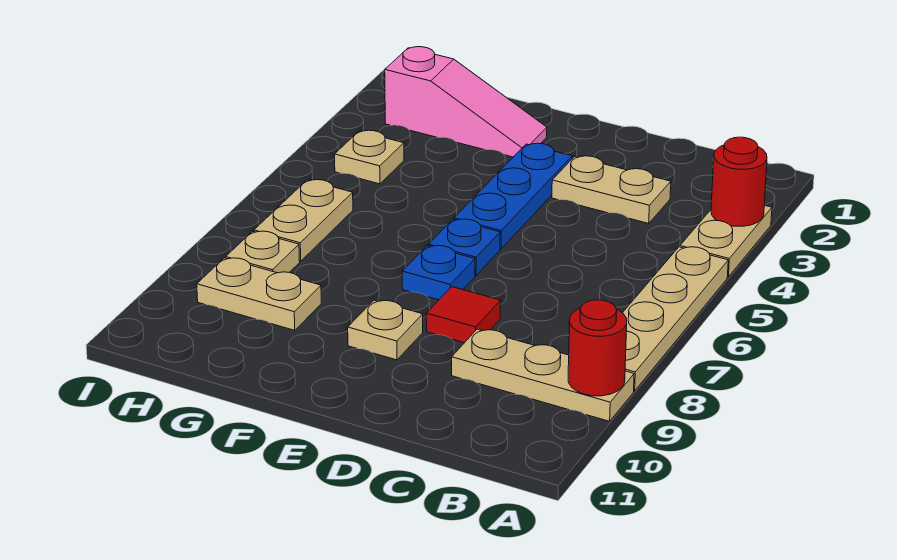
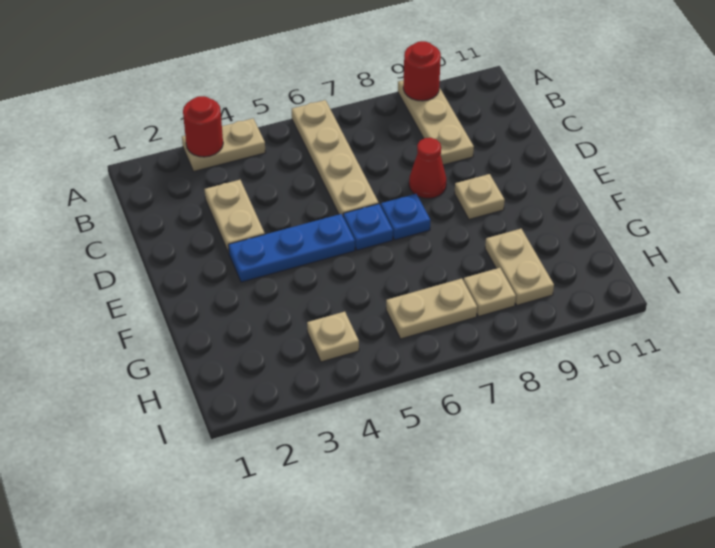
tan 1x4 plate [623,247,728,391] -> tan 1x4 plate turned to [292,100,379,215]
red 1x1 tile [426,287,501,343] -> red 1x1 cone [409,138,447,198]
pink 1x3 slope [385,47,547,157] -> none

